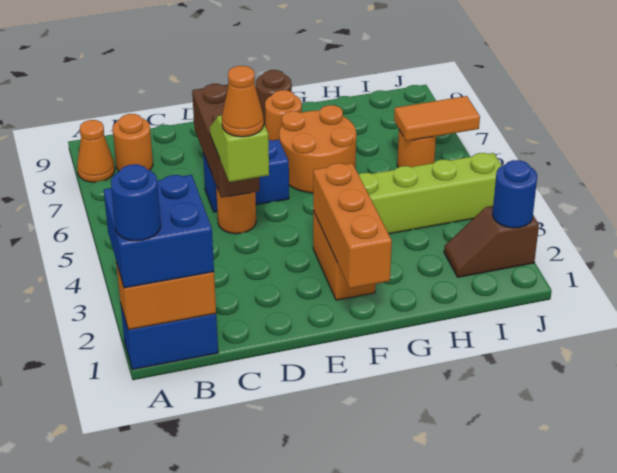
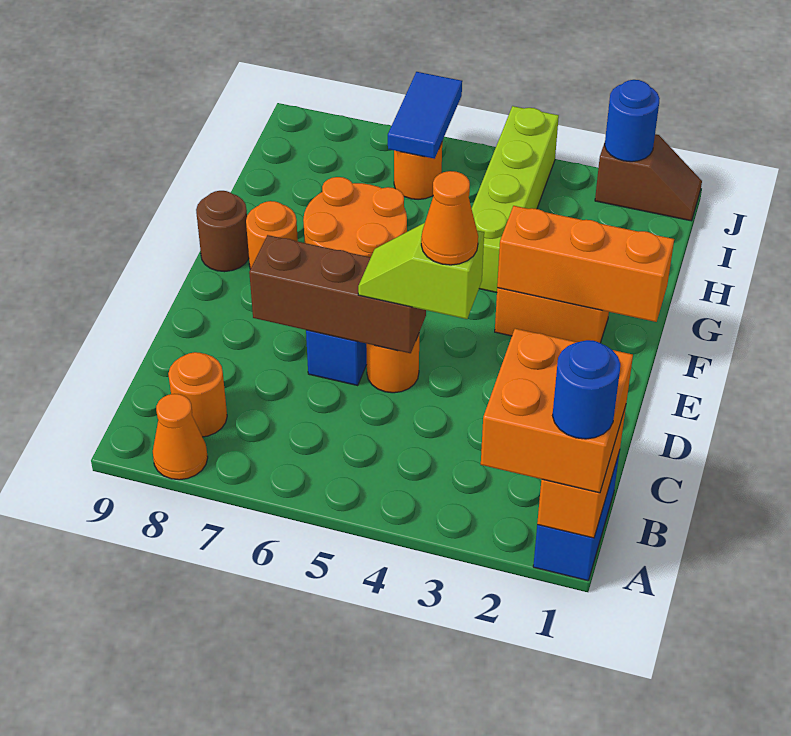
blue 2x2 brick [104,175,214,288] -> orange 2x2 brick [481,329,633,493]
brown 1x2 slope [444,206,539,277] -> brown 1x2 slope turned to [595,134,702,221]
orange 1x2 tile [394,96,480,141] -> blue 1x2 tile [388,72,462,159]

